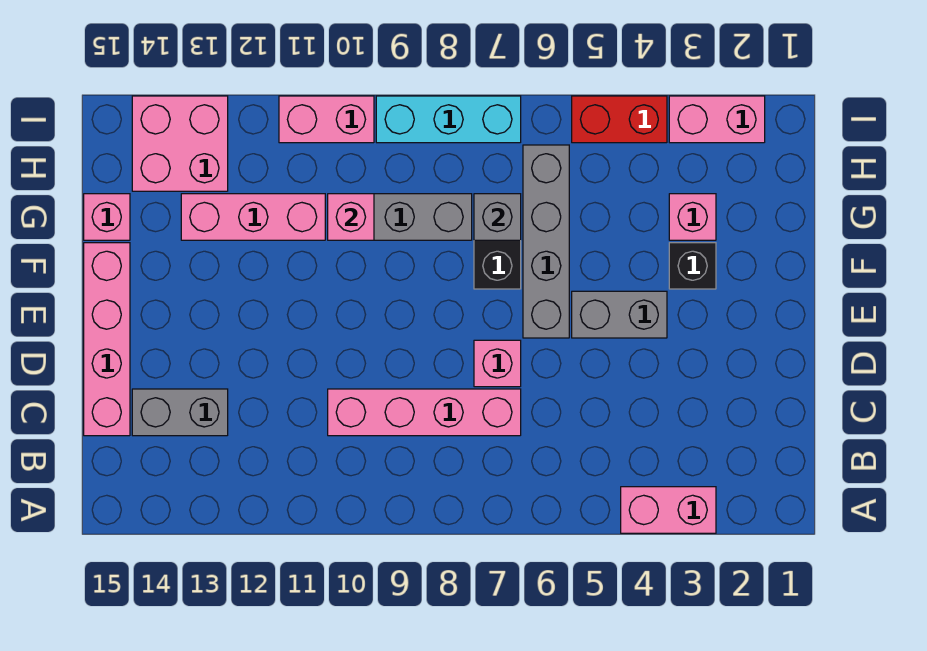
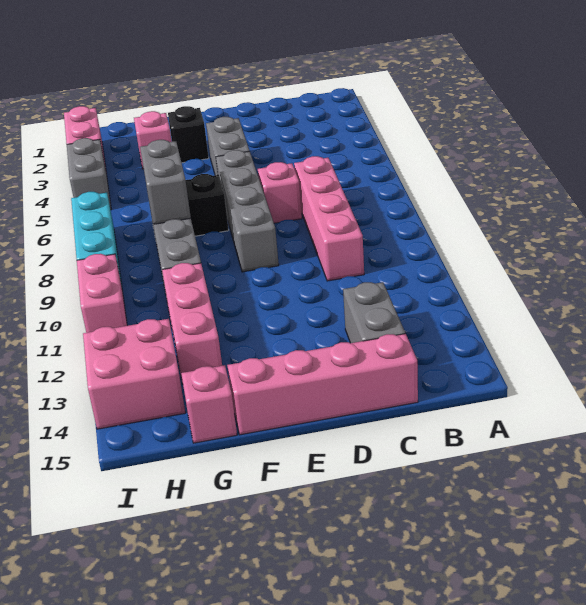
pink 1x2 brick [621,487,716,533] -> none
grey 1x4 brick [523,145,569,338] -> grey 1x4 brick turned to [216,150,279,272]
grey 1x1 brick [474,194,521,240] -> grey 1x2 brick [140,140,191,224]
pink 1x1 brick [328,194,374,240] -> none
red 1x2 brick [572,96,667,143] -> grey 1x2 brick [67,138,111,210]

